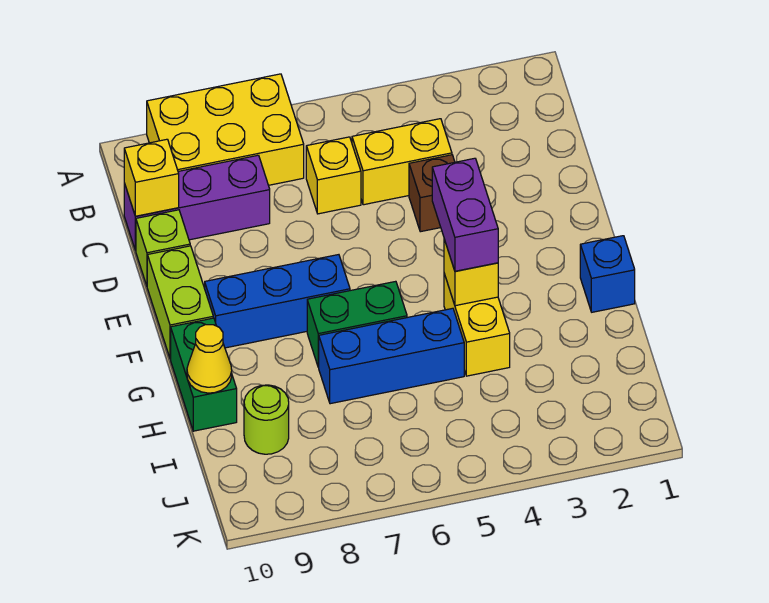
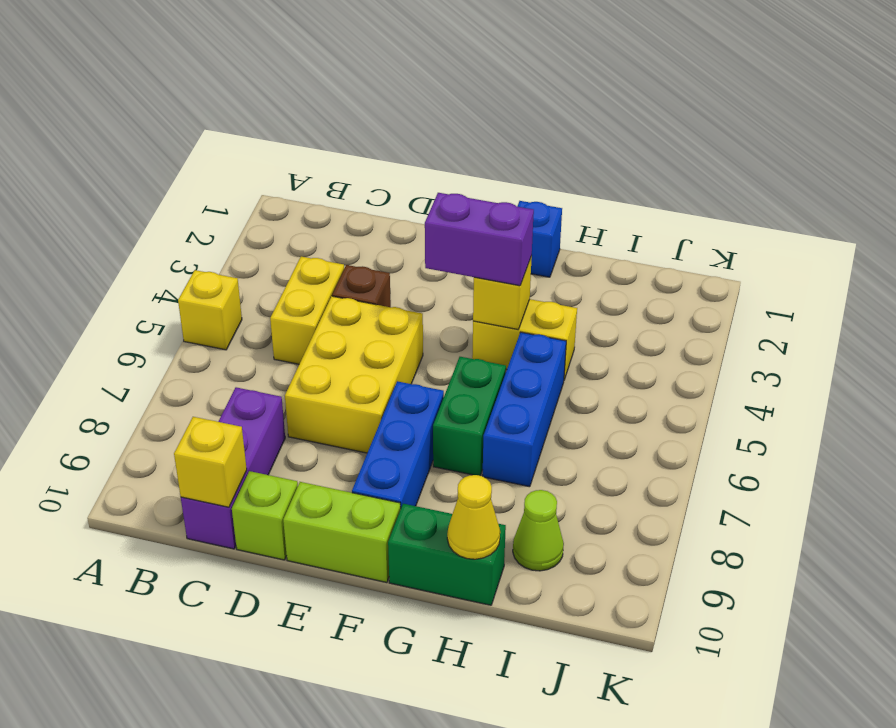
yellow 2x3 brick [147,74,304,185] -> yellow 2x3 brick moved to [285,296,423,453]
yellow 1x1 brick [306,137,361,214] -> yellow 1x1 brick moved to [178,270,242,350]
lime 1x1 round brick [244,385,289,454] -> lime 1x1 cone [513,490,564,571]

